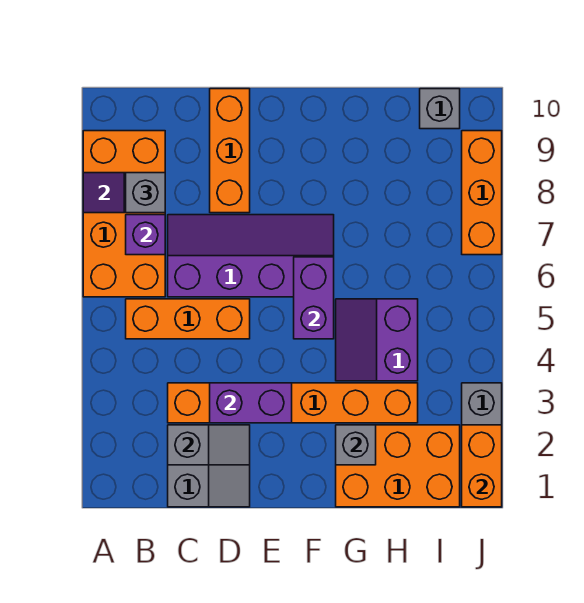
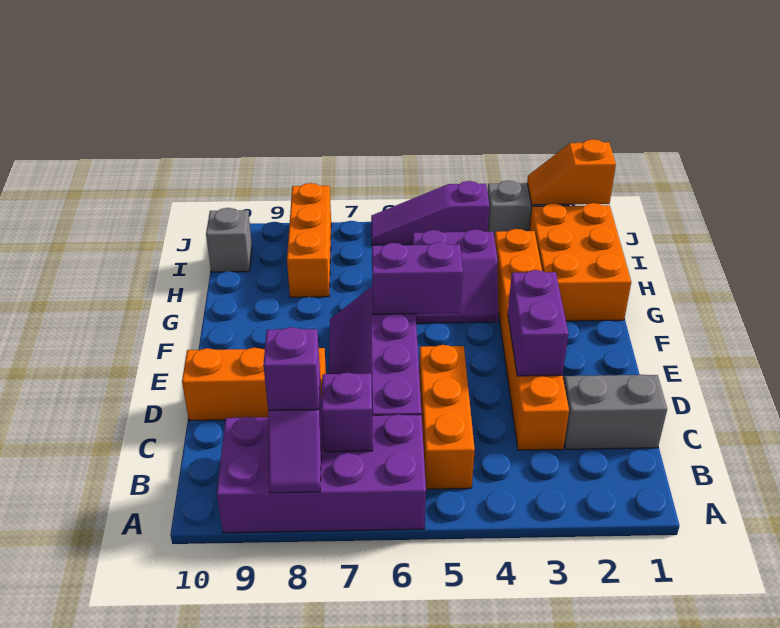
orange 2x4 brick [83,131,165,297] -> purple 2x4 brick [217,414,426,533]
grey 1x1 brick [126,173,165,213] -> purple 1x1 brick [263,327,320,410]
grey 1x2 slope [168,425,250,465] -> none
grey 1x1 brick [336,425,376,465] -> none
orange 1x2 brick [462,425,502,507] -> orange 1x2 slope [527,139,616,205]
none -> purple 1x3 slope [371,181,490,245]
orange 1x3 brick [462,131,502,255] -> orange 1x3 brick turned to [287,183,331,297]

